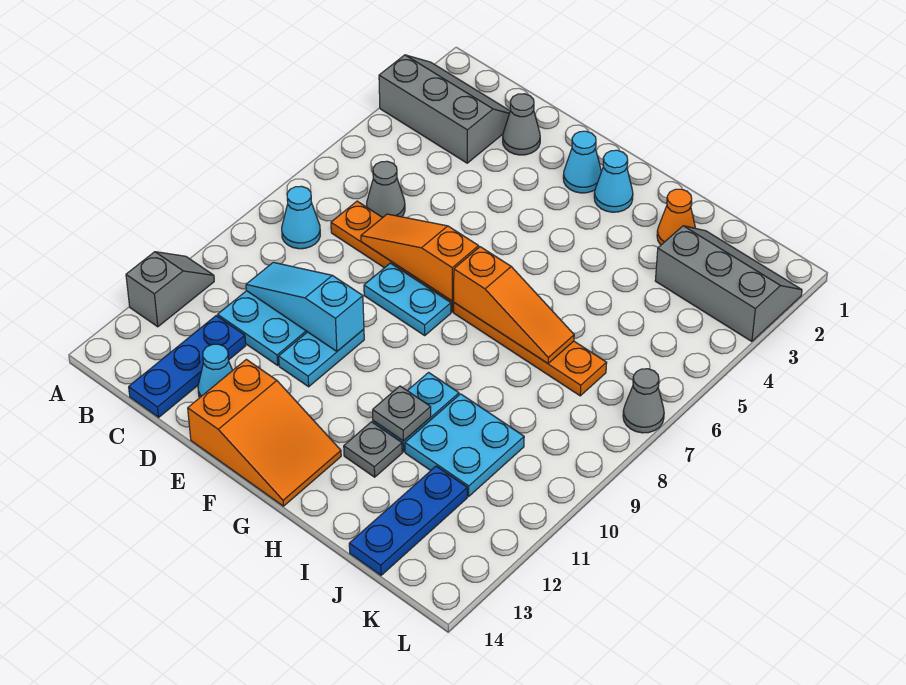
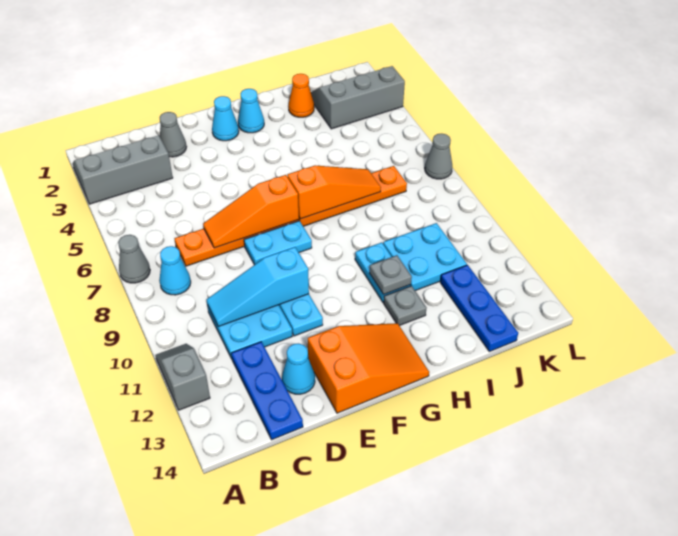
grey 1x1 cone [367,161,405,218] -> grey 1x1 cone moved to [118,235,150,283]

